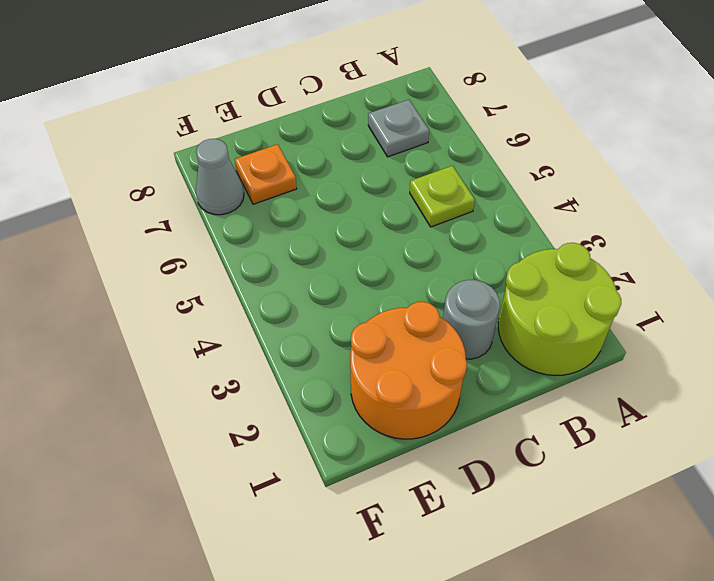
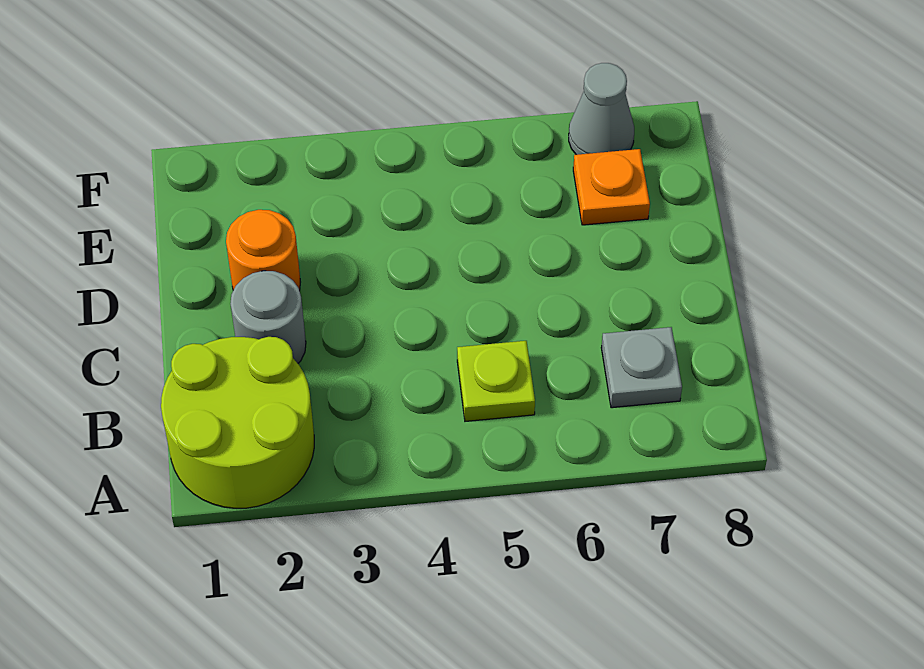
orange 2x2 round brick [350,302,467,439] -> orange 1x1 round brick [226,210,300,291]

